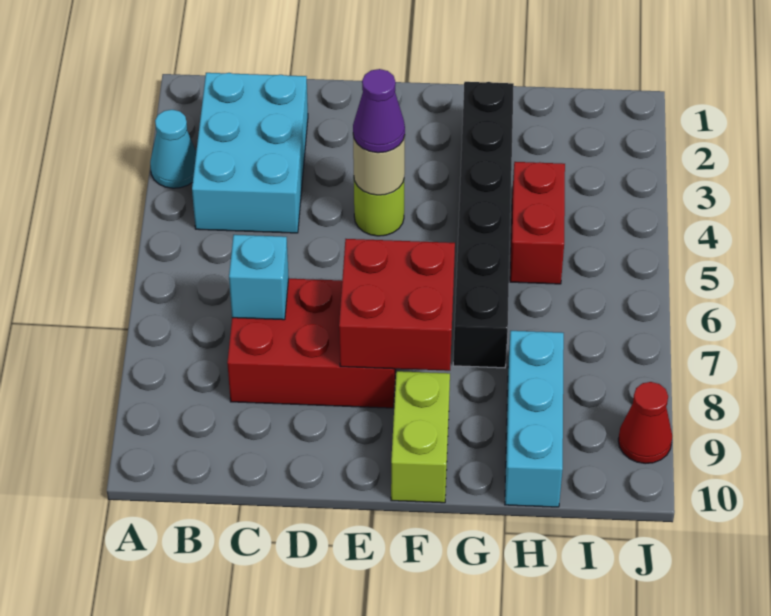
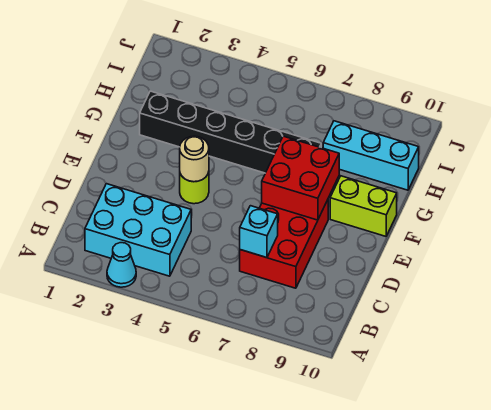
purple 1x1 cone [353,69,405,153] -> none
red 1x2 brick [510,162,565,284] -> none
red 1x1 cone [618,382,673,464] -> none

